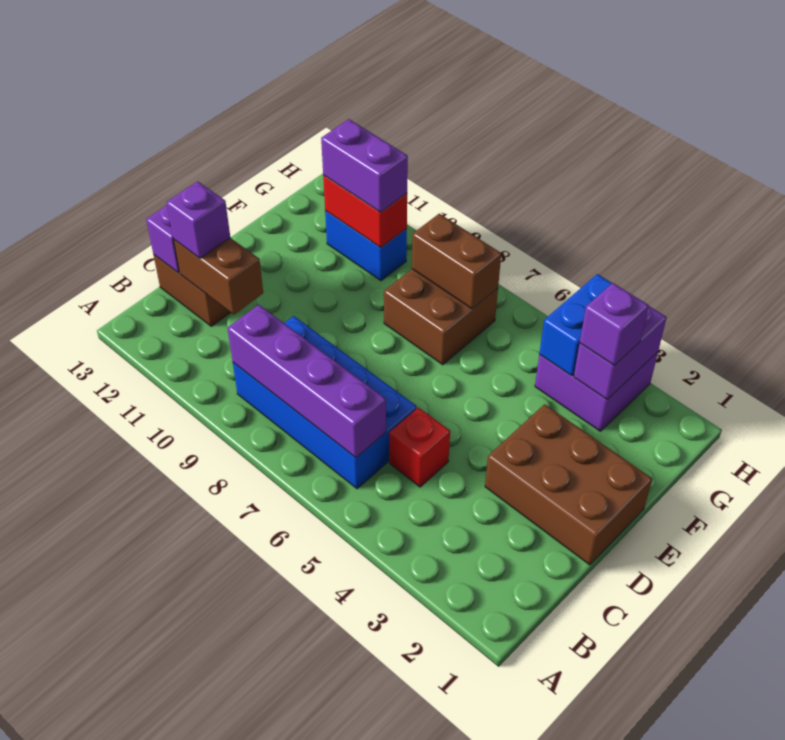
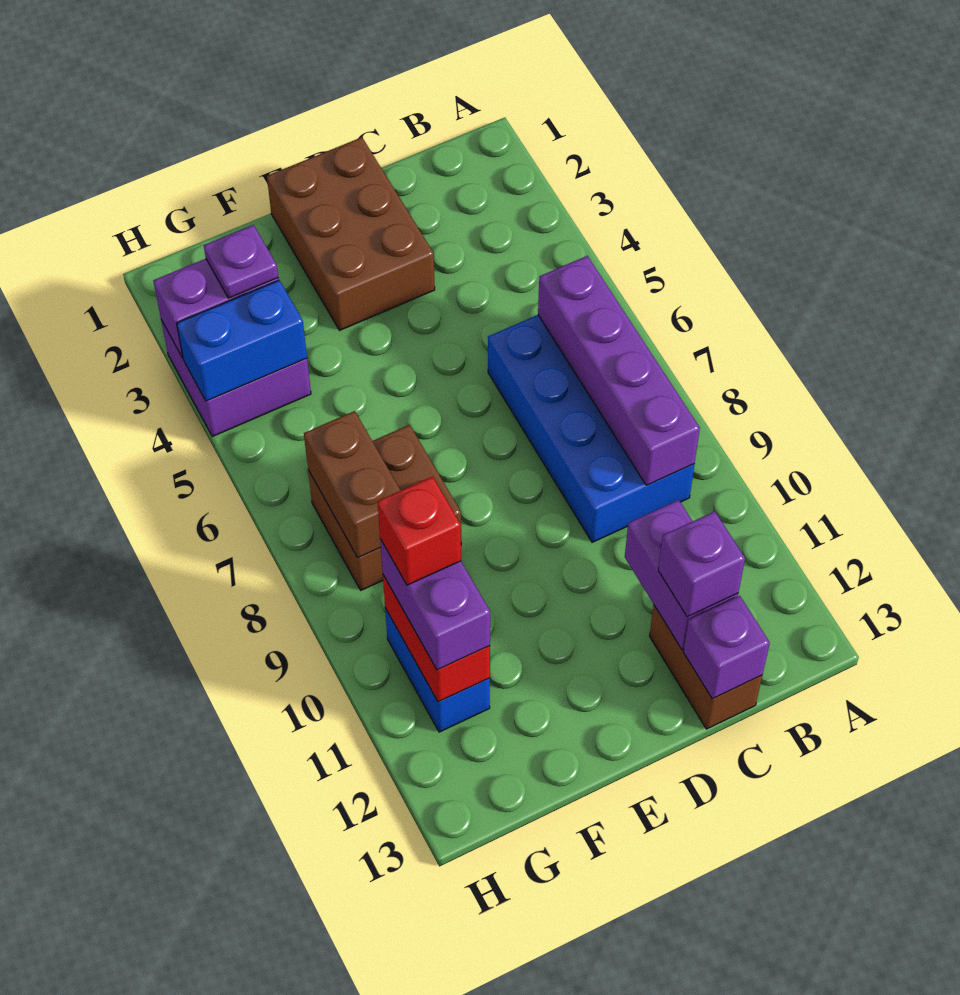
red 1x1 brick [389,407,450,487] -> red 1x1 brick moved to [377,477,461,585]
brown 1x2 brick [174,238,263,315] -> purple 1x2 brick [625,500,738,650]
purple 1x1 brick [580,283,649,365] -> purple 1x1 plate [204,225,278,298]

